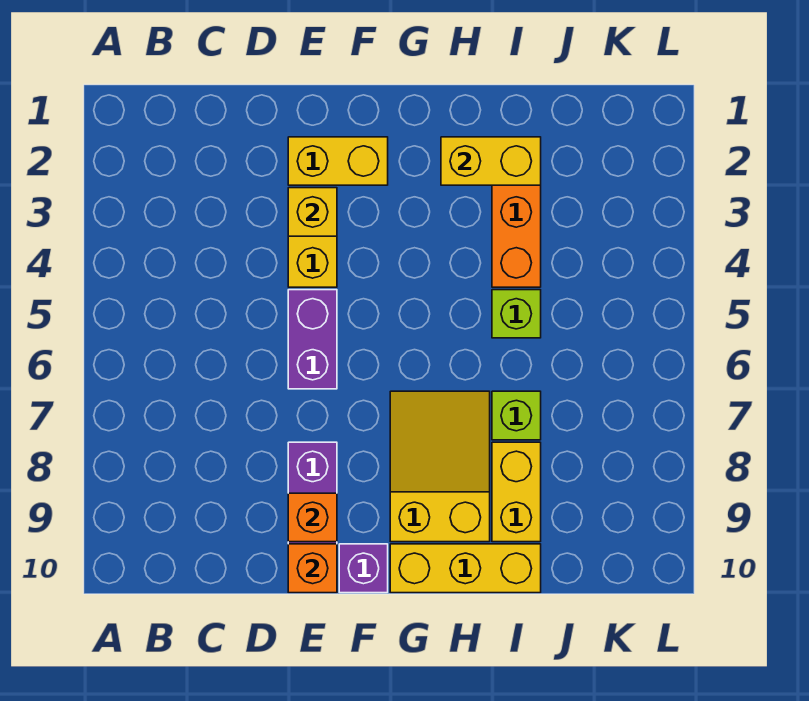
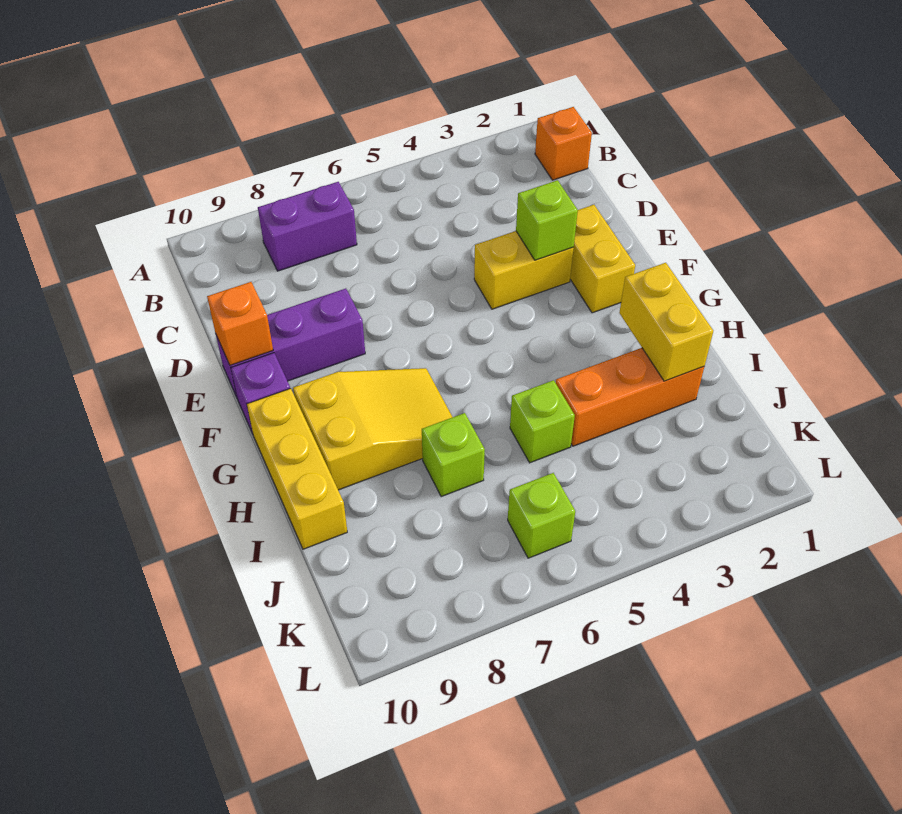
yellow 1x1 brick [288,188,337,236] -> lime 1x1 brick [516,180,578,260]
purple 1x2 brick [288,290,337,389] -> purple 1x2 brick moved to [258,182,357,271]
orange 1x1 brick [288,493,337,542] -> orange 1x1 brick moved to [535,107,592,180]
yellow 1x2 brick [492,442,541,542] -> none
none -> lime 1x1 brick [508,473,575,558]

